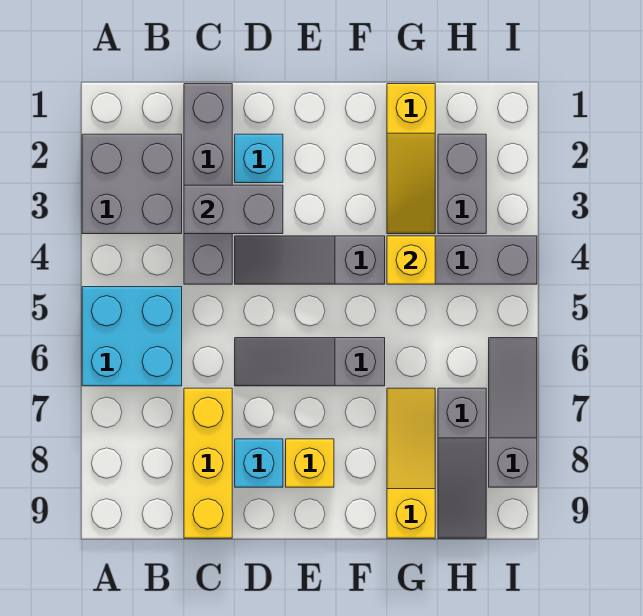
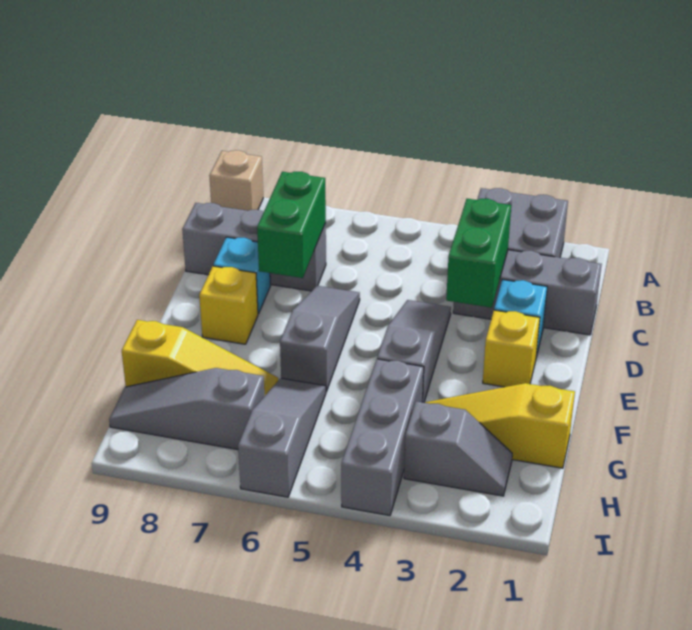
cyan 2x2 brick [82,287,182,386] -> none
none -> tan 1x1 brick [209,150,263,211]
grey 1x4 brick [184,84,232,284] -> grey 1x3 brick [453,250,602,335]
grey 1x2 brick [184,185,283,234] -> green 1x2 brick [446,199,511,308]
yellow 1x3 brick [184,388,232,538] -> grey 1x3 brick [182,203,326,291]
none -> green 1x2 brick [257,172,326,278]
yellow 1x1 brick [387,236,435,284] -> yellow 1x1 brick moved to [483,310,540,387]
grey 1x2 brick [438,134,486,234] -> grey 1x2 slope [404,401,512,496]
grey 1x3 slope [489,338,537,487] -> grey 1x3 slope turned to [238,378,326,497]

